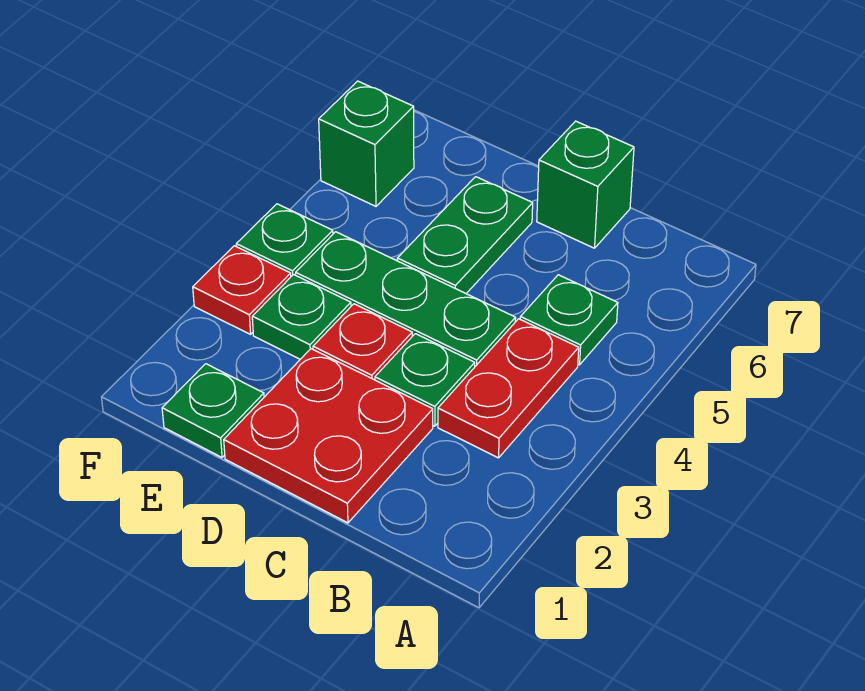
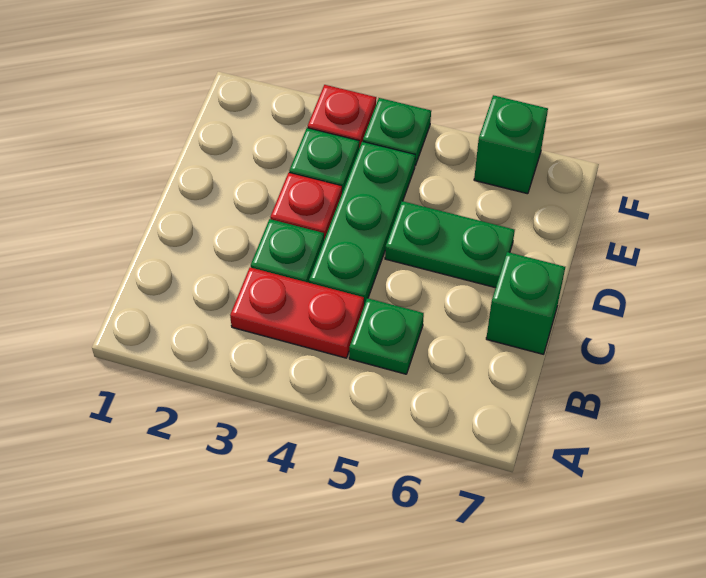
red 2x2 plate [224,349,433,523] -> none
green 1x1 plate [162,364,264,457] -> none

